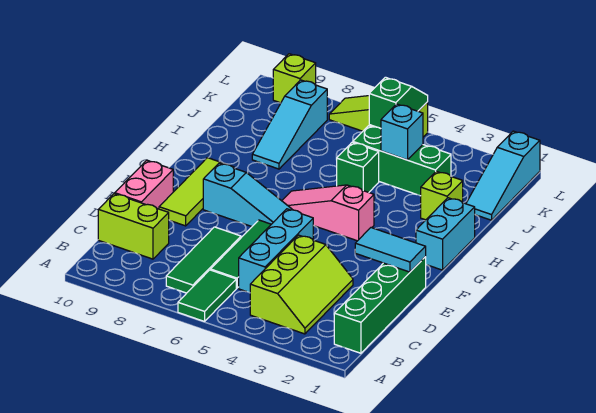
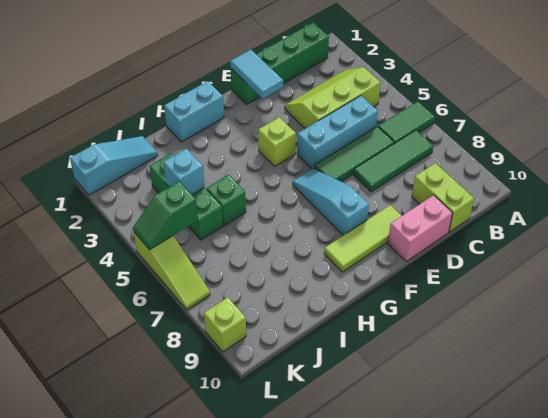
pink 1x3 slope [282,185,374,241] -> none
lime 1x1 brick [421,171,463,220] -> lime 1x1 brick moved to [258,117,296,166]
cyan 1x3 slope [252,80,327,169] -> none

